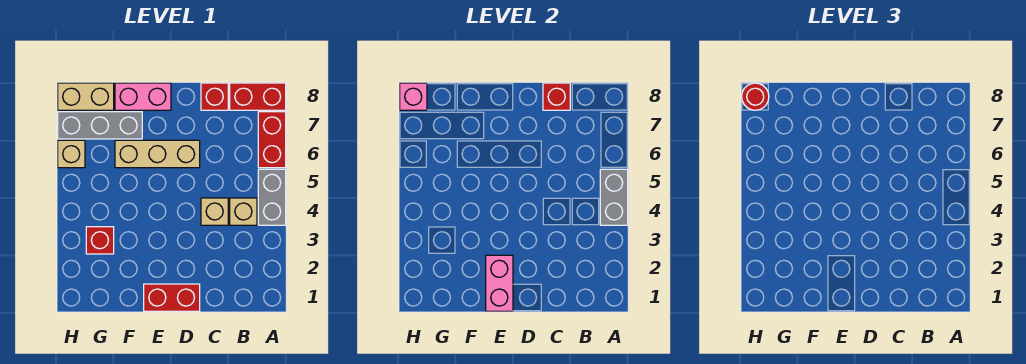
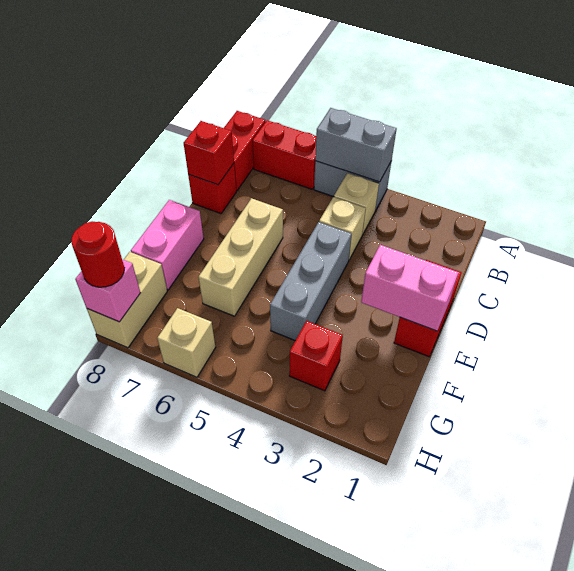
grey 1x3 brick [58,112,142,139] -> grey 1x3 brick moved to [270,222,352,341]

